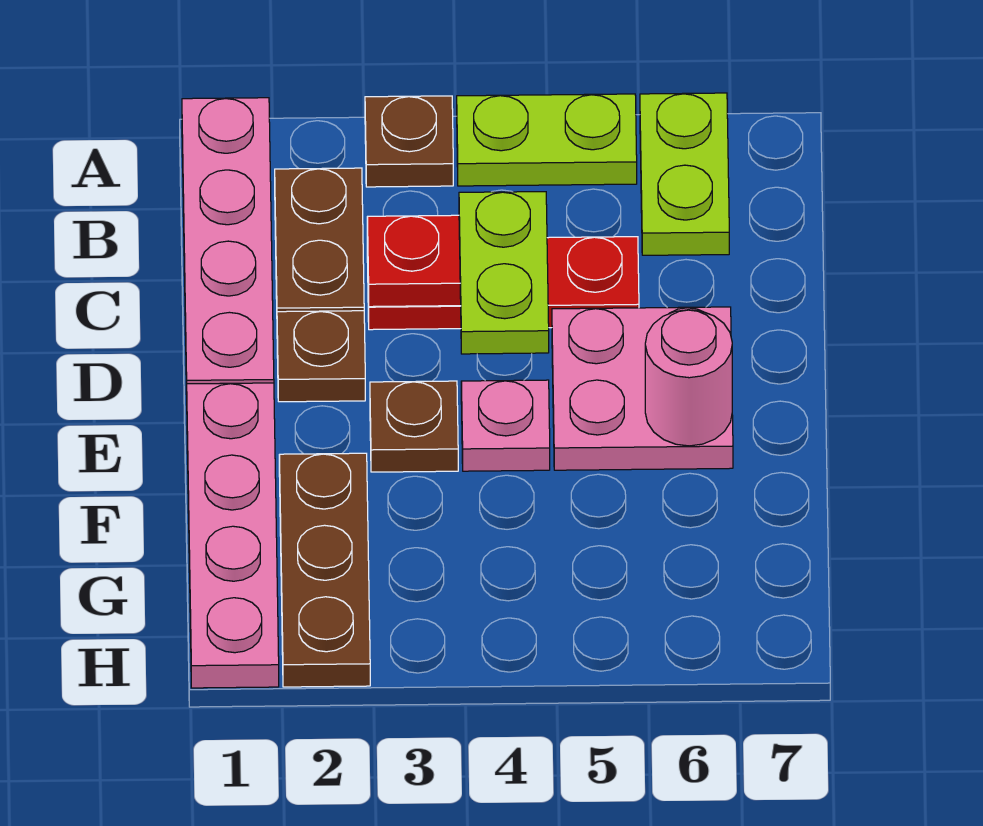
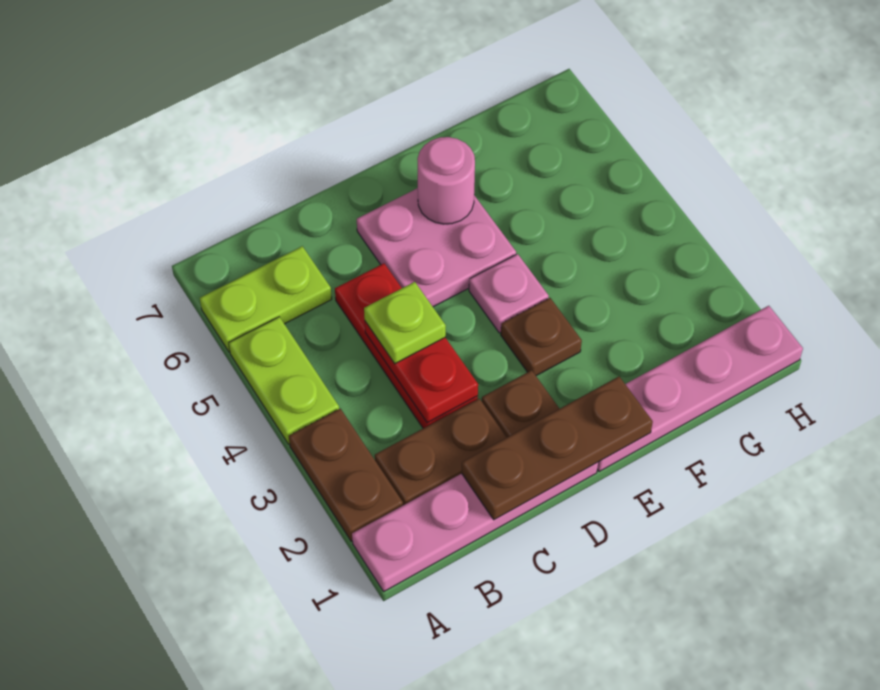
brown 1x1 plate [365,96,453,187] -> brown 1x2 plate [289,409,403,541]
lime 1x2 plate [459,192,549,354] -> lime 1x1 plate [364,282,446,364]
brown 1x3 plate [279,453,370,687] -> brown 1x3 plate moved to [462,376,653,520]

